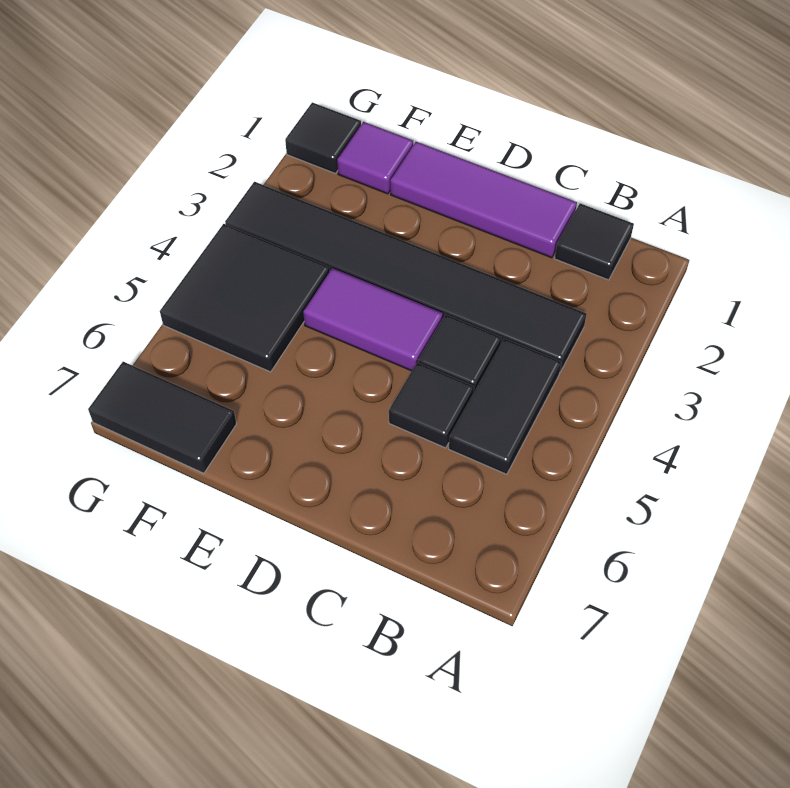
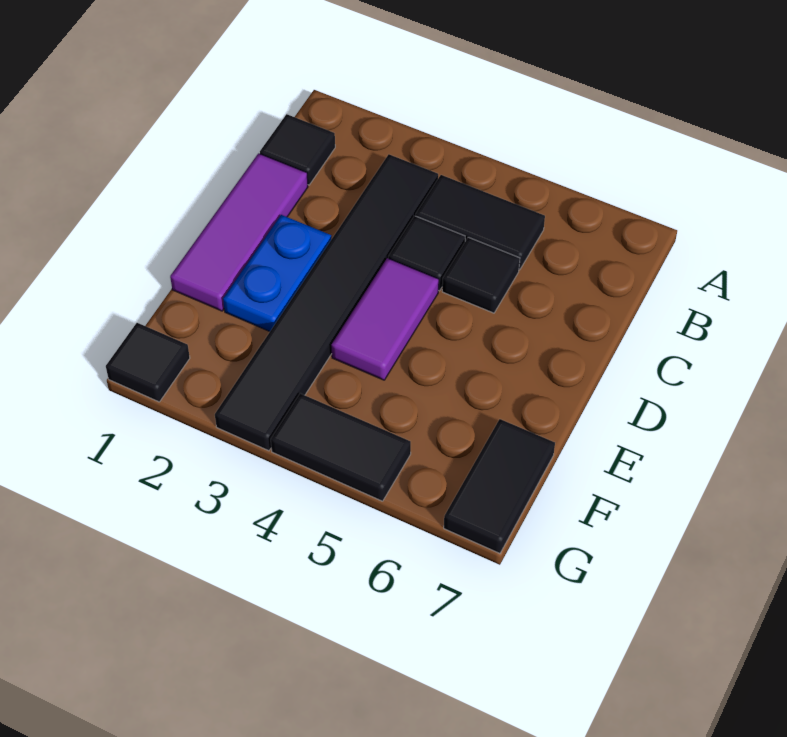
none -> blue 1x2 plate [223,215,331,331]
purple 1x1 tile [337,122,413,194] -> none
black 2x2 tile [160,224,330,372] -> black 1x2 tile [271,393,411,501]

